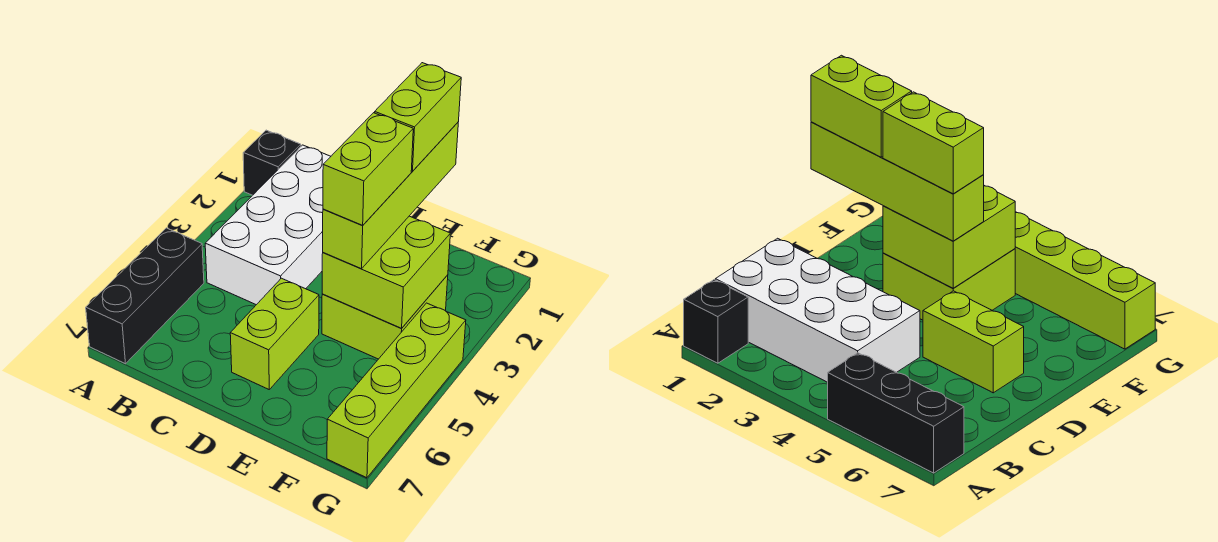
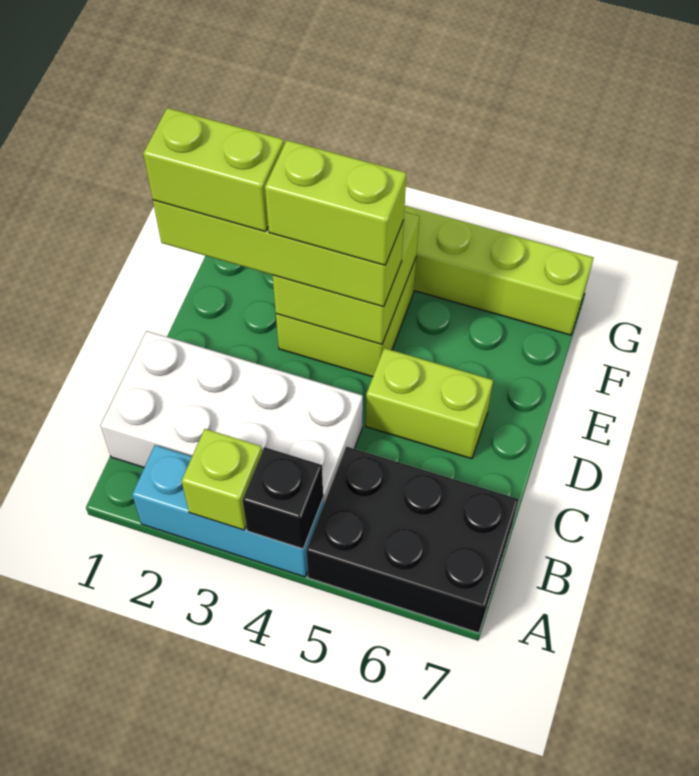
black 1x1 brick [243,130,301,195] -> black 1x1 brick moved to [242,447,323,549]
none -> cyan 1x3 brick [132,445,324,577]
none -> lime 1x1 brick [182,429,262,530]
black 1x3 brick [86,228,204,364] -> black 2x3 brick [306,446,519,633]

